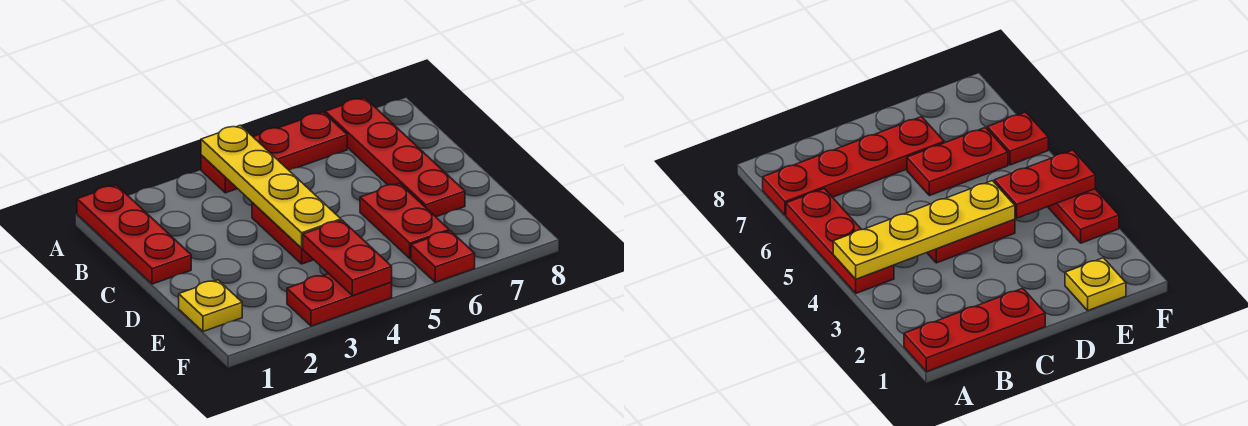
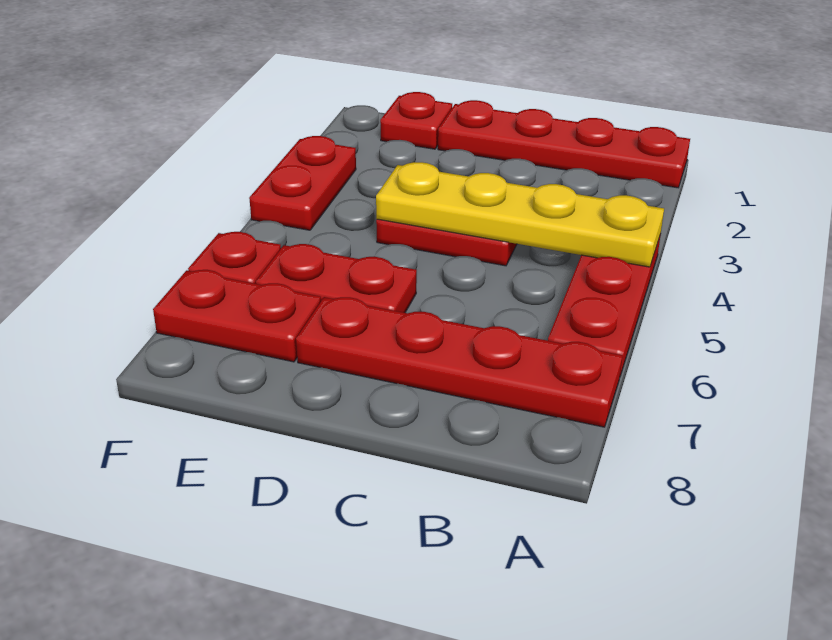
red 1x3 plate [77,185,191,284] -> red 1x4 plate [438,100,690,188]
yellow 1x1 plate [179,280,242,332] -> red 1x1 plate [380,92,452,149]
red 1x2 plate [303,220,392,296] -> red 1x2 plate moved to [153,270,321,362]

